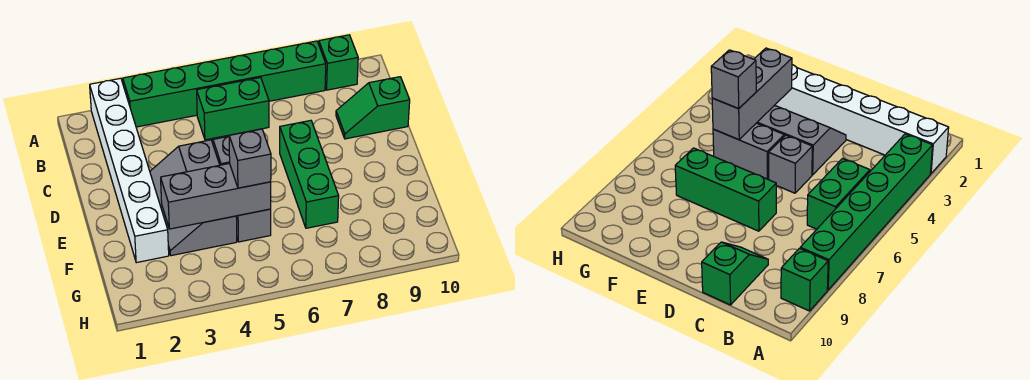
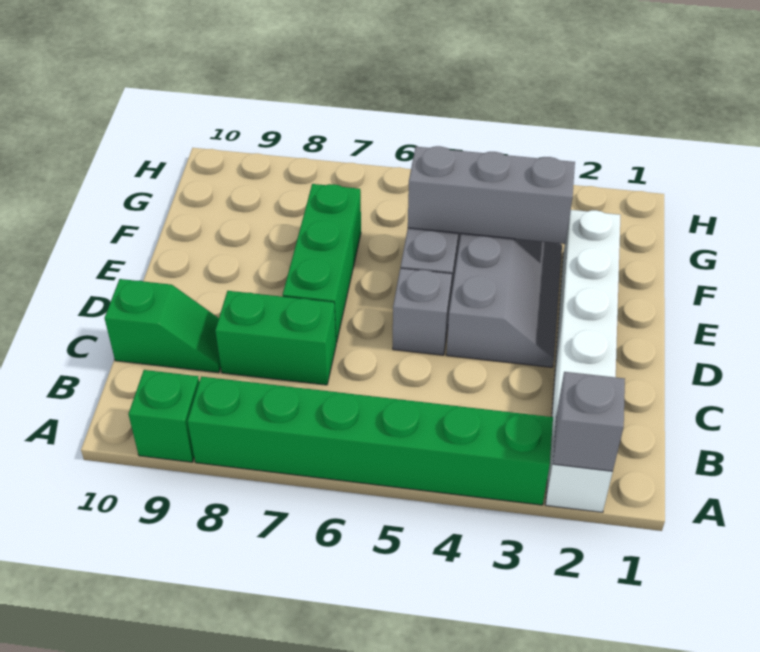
green 1x2 brick [197,77,269,140] -> green 1x2 brick moved to [215,291,336,385]
grey 1x1 brick [229,129,271,188] -> grey 1x1 brick moved to [553,372,625,472]

